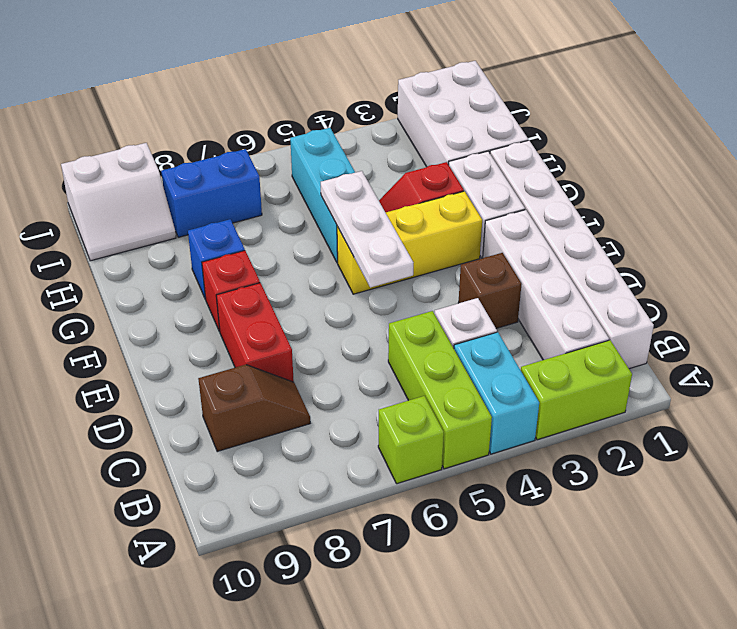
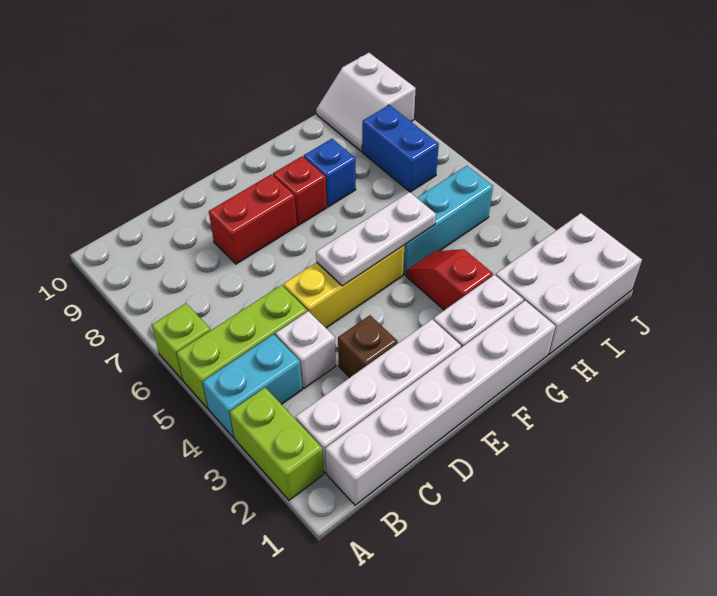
brown 1x2 slope [198,365,310,452] -> none
yellow 1x3 brick [337,191,482,294] -> yellow 1x3 brick turned to [283,245,405,328]

